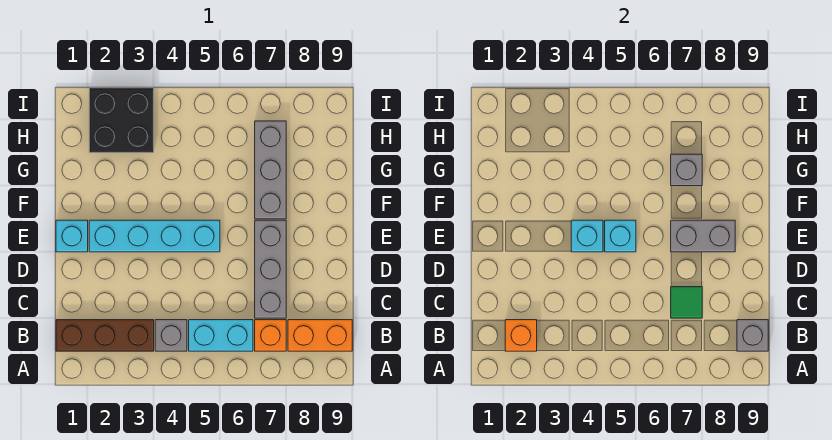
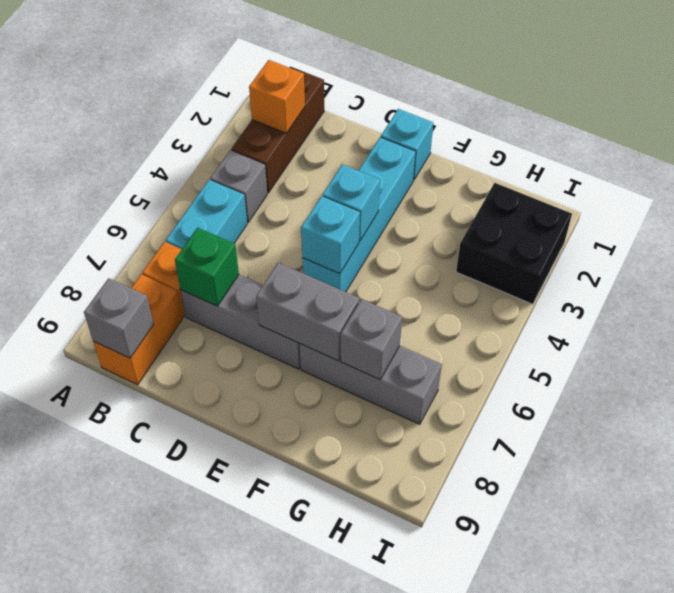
green 1x1 tile [671,287,702,318] -> green 1x1 brick [175,228,239,306]
grey 1x2 brick [671,220,735,252] -> grey 1x2 brick turned to [256,263,359,361]

